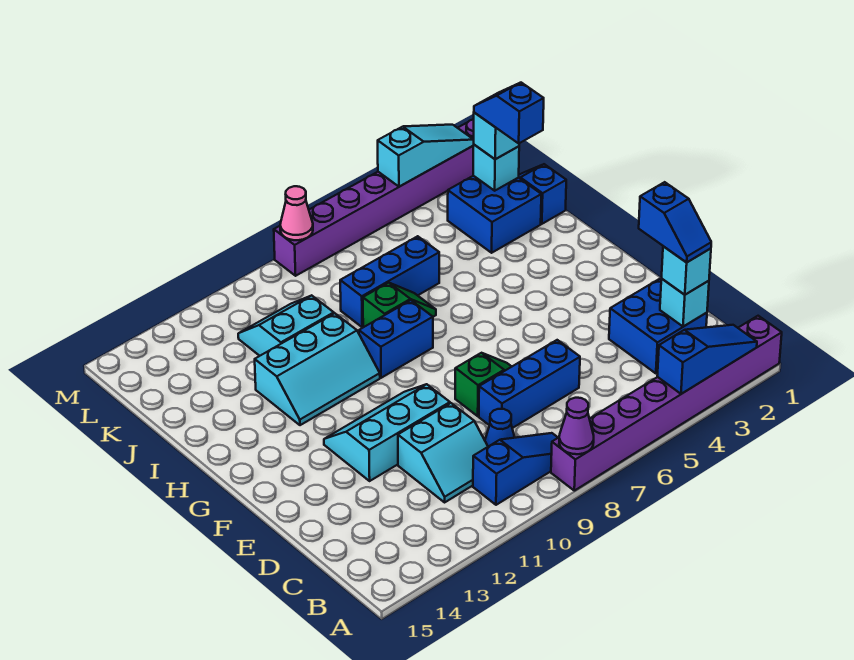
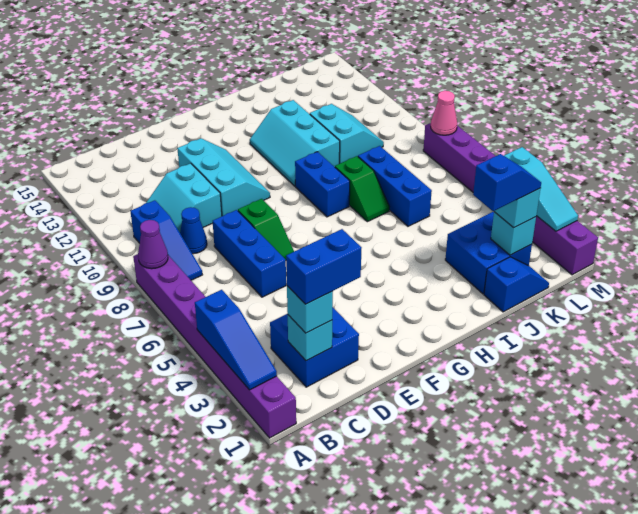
blue 1x2 slope [639,182,711,262] -> blue 1x2 brick [286,229,362,304]

